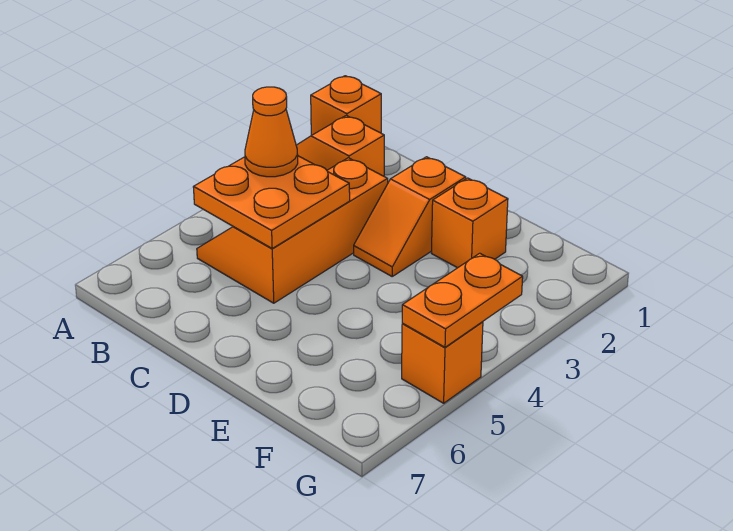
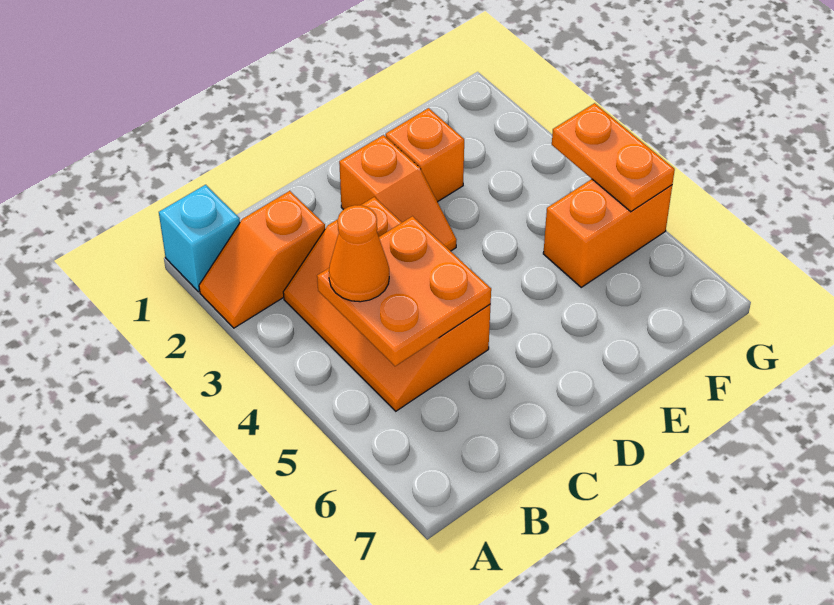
orange 1x1 brick [311,76,381,135] -> cyan 1x1 brick [159,185,240,292]
orange 1x1 brick [402,322,483,403] -> orange 1x2 brick [543,179,672,287]

